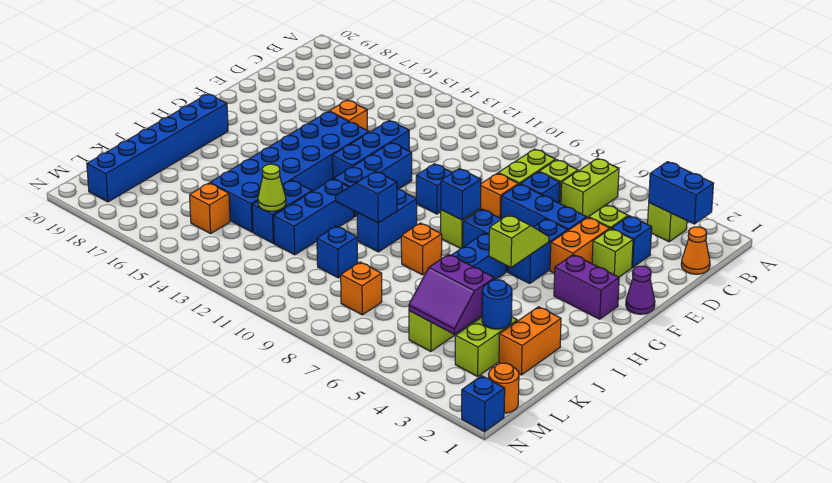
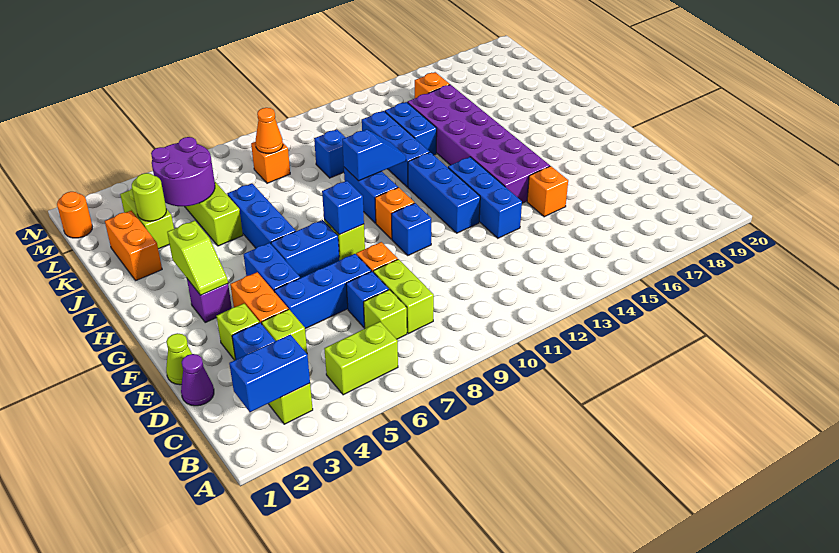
lime 1x2 brick [561,158,619,217] -> lime 1x2 brick turned to [324,322,398,395]
orange 1x1 cone [681,227,710,274] -> orange 1x1 cone moved to [256,108,283,153]
purple 1x1 cone [626,266,655,314] -> purple 1x1 cone moved to [181,354,214,406]
blue 2x6 brick [210,112,369,232] -> purple 2x6 brick [407,85,550,203]
purple 1x2 brick [554,255,619,319] -> purple 1x1 brick [187,279,232,322]
lime 1x2 slope [489,215,549,267] -> lime 1x2 slope moved to [167,221,228,295]
blue 1x6 brick [87,94,228,202] -> none
orange 1x1 brick [401,223,442,275] -> orange 1x1 brick moved to [375,187,414,239]
blue 1x1 round brick [482,280,512,329] -> lime 1x1 round brick [132,173,166,221]
purple 2x2 slope [409,254,494,334] -> purple 2x2 round brick [151,137,215,206]
lime 1x1 cone [258,164,286,211] -> lime 1x1 cone moved to [166,333,192,385]
blue 1x1 brick [462,376,505,432] -> none

